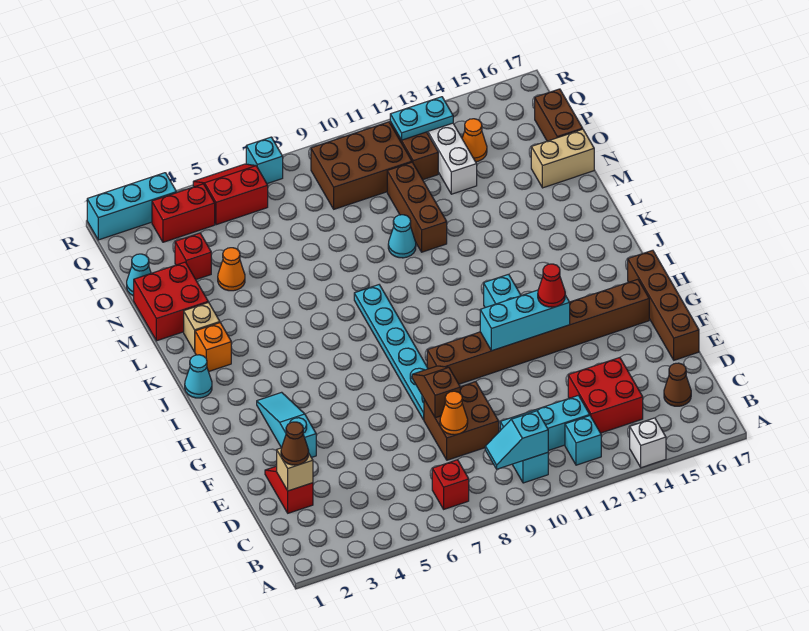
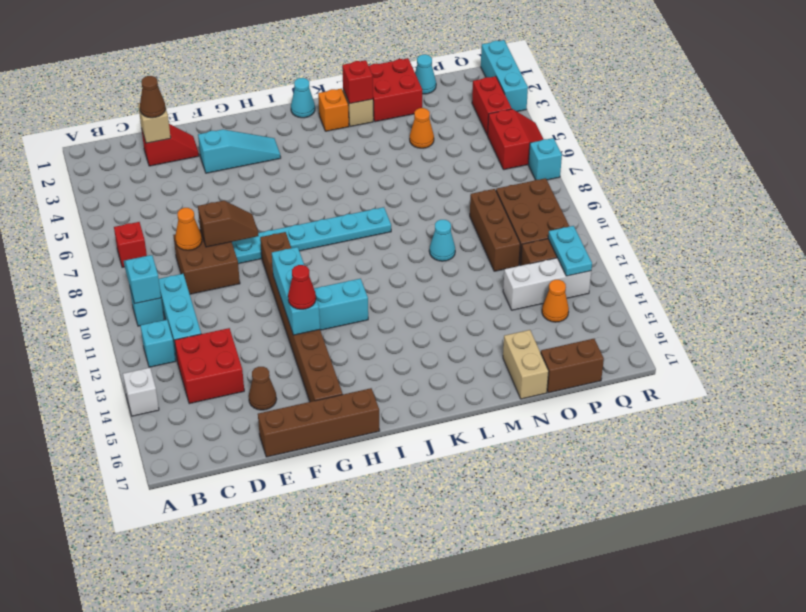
brown 1x1 cone [664,363,691,406] -> brown 1x1 cone moved to [249,367,277,410]
brown 1x3 brick [387,162,447,252] -> brown 1x3 brick turned to [470,189,520,271]
red 1x1 brick [175,233,211,279] -> red 1x1 brick moved to [342,60,373,104]

